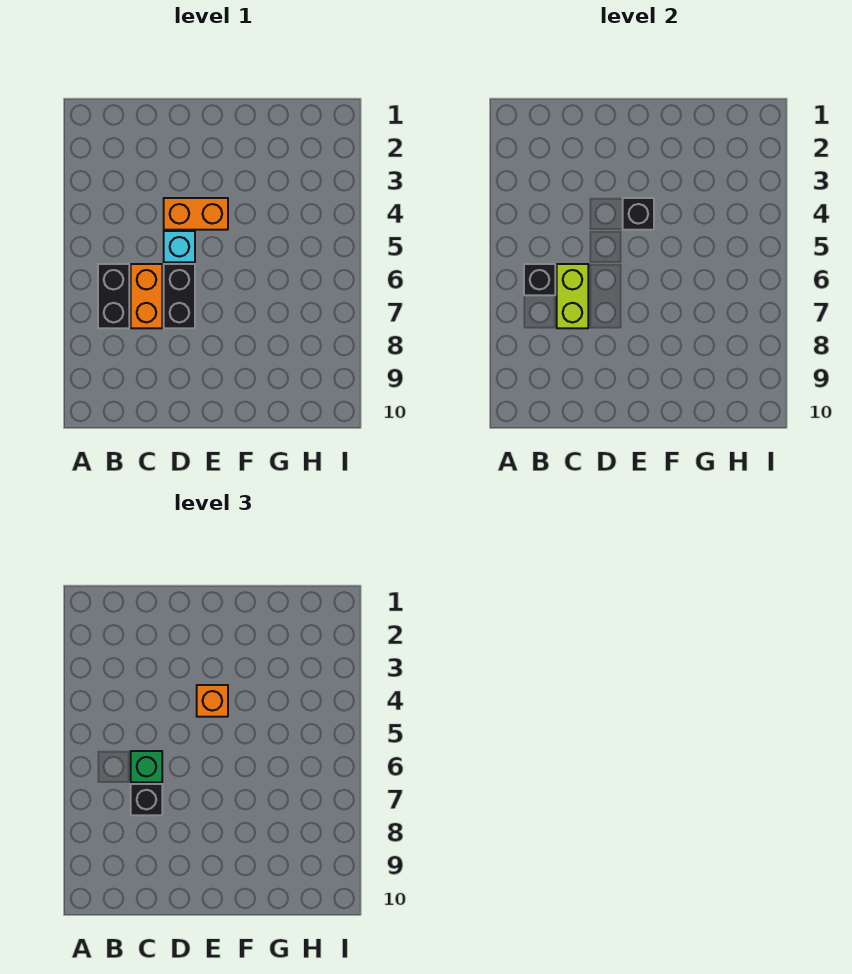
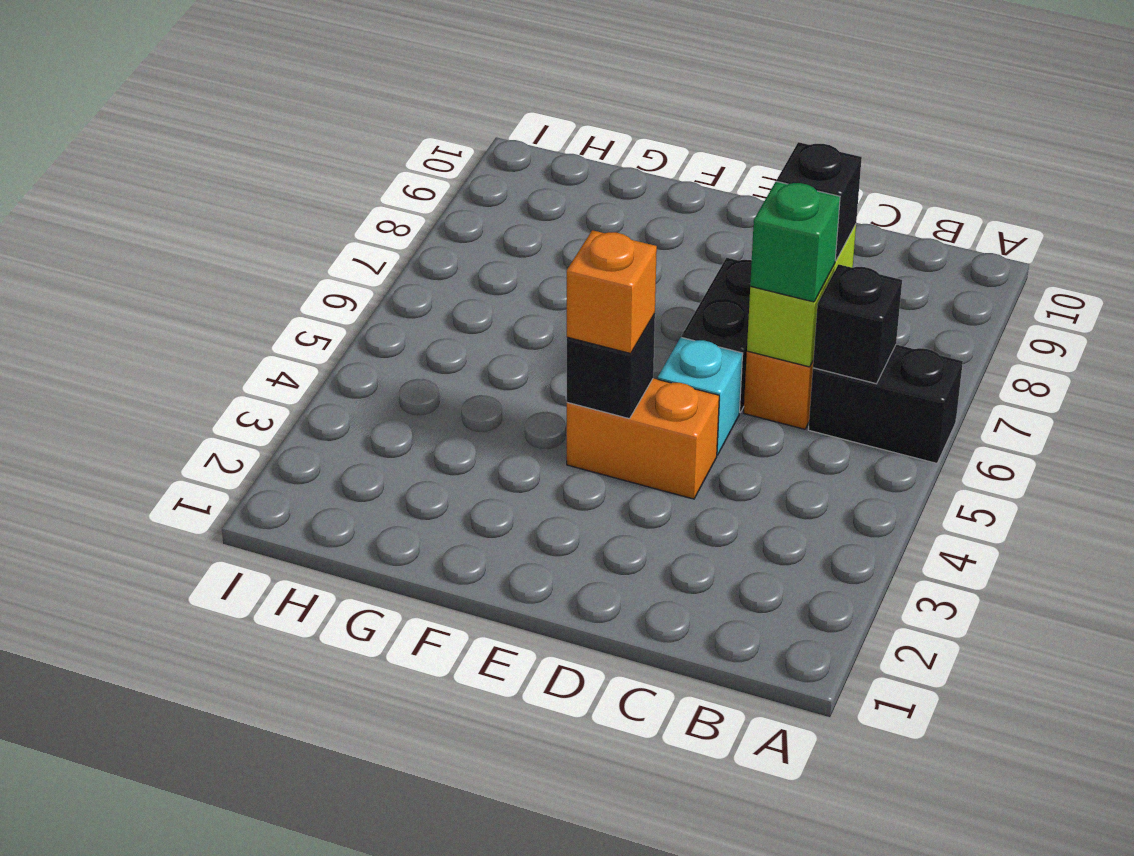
black 1x2 brick [98,264,129,328] -> black 1x2 brick turned to [808,345,963,463]

